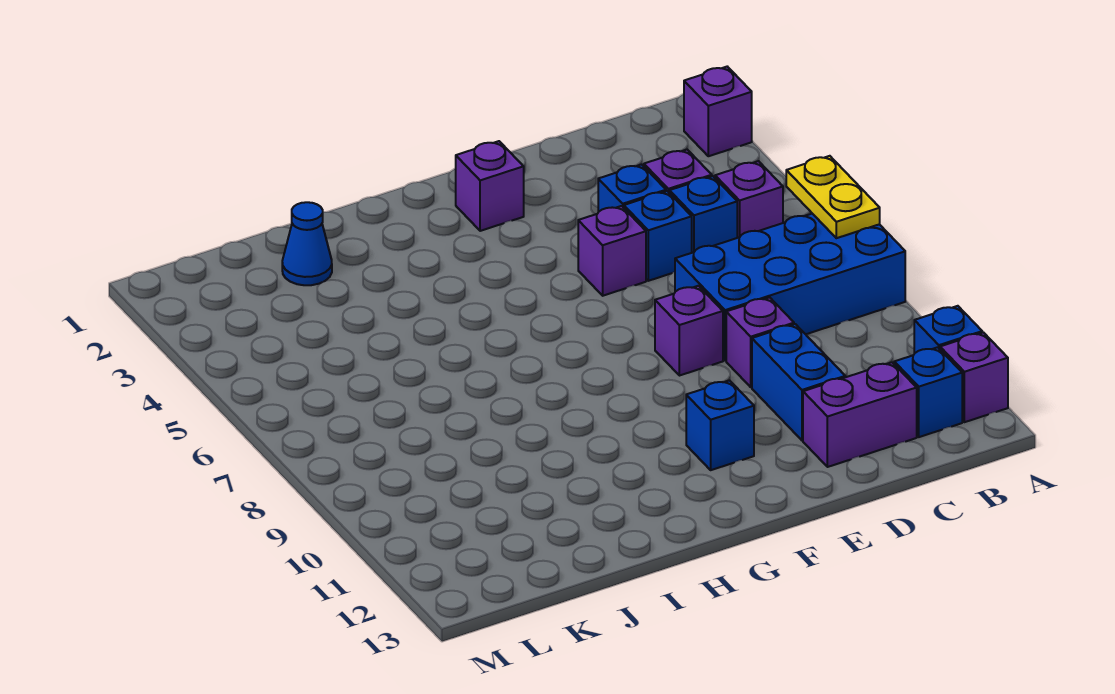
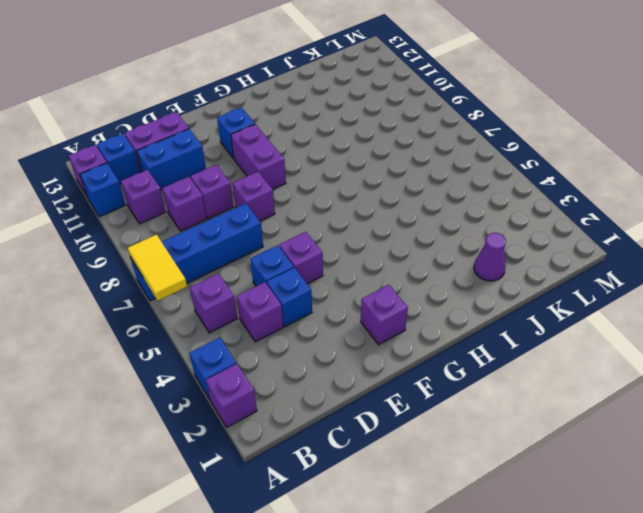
yellow 1x2 plate [786,156,880,238] -> yellow 1x2 tile [128,235,187,301]
blue 2x4 brick [675,214,905,361] -> blue 1x4 brick [130,203,263,301]
none -> purple 1x1 brick [121,170,166,224]
blue 1x1 brick [670,176,737,253] -> blue 1x1 brick moved to [189,338,236,399]
none -> purple 1x1 brick [162,177,207,231]
blue 1x2 brick [752,324,845,440] -> blue 1x2 brick turned to [137,129,206,190]
none -> purple 1x2 brick [231,124,286,189]
blue 1x1 cone [282,202,332,285] -> purple 1x1 cone [474,233,506,281]

